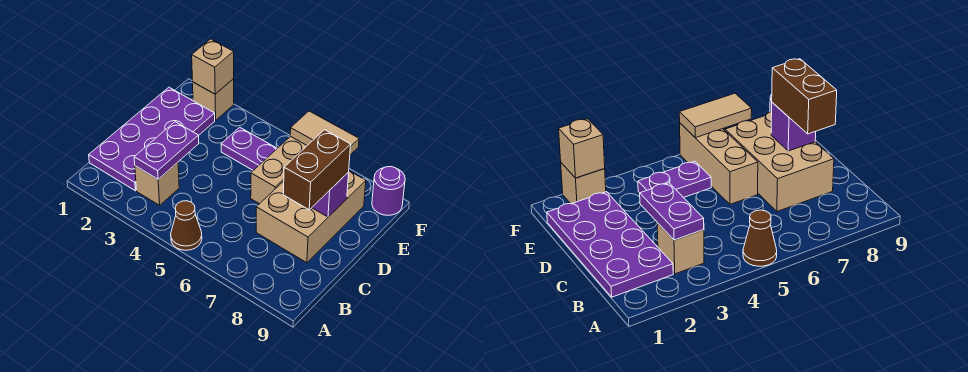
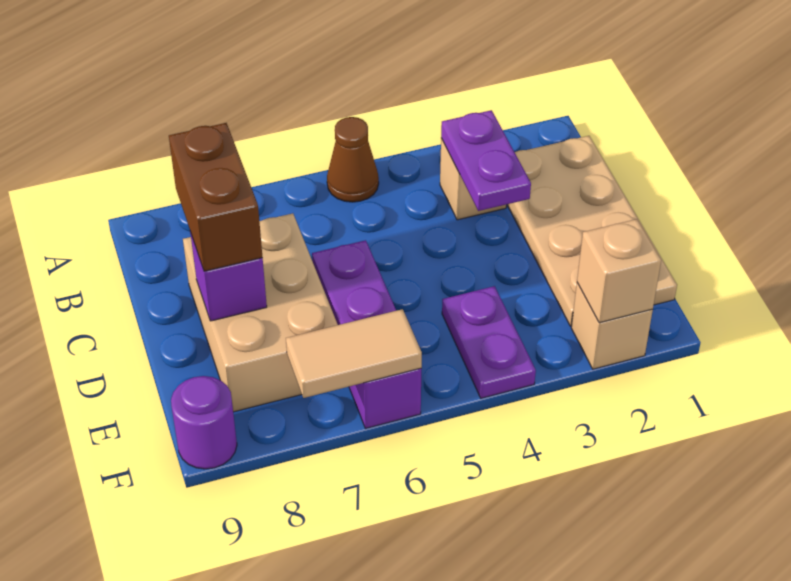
purple 2x4 plate [89,87,215,191] -> tan 2x4 plate [507,136,677,326]
tan 1x3 brick [251,136,307,204] -> purple 1x3 brick [312,240,421,429]
purple 1x2 plate [221,127,277,171] -> purple 1x2 plate turned to [442,286,536,398]

